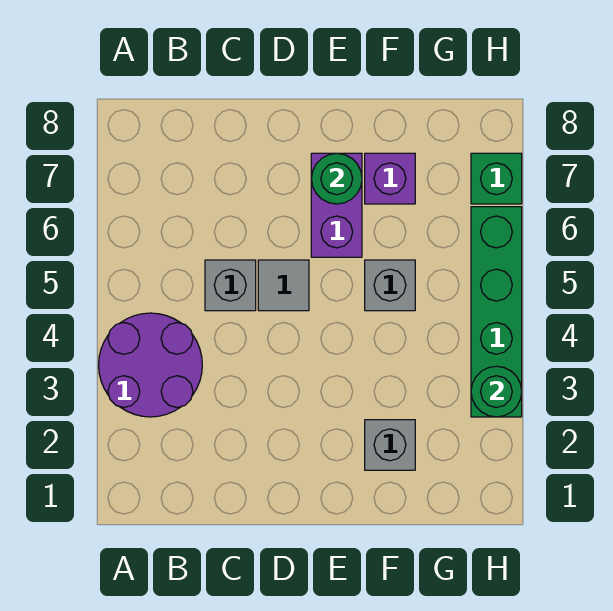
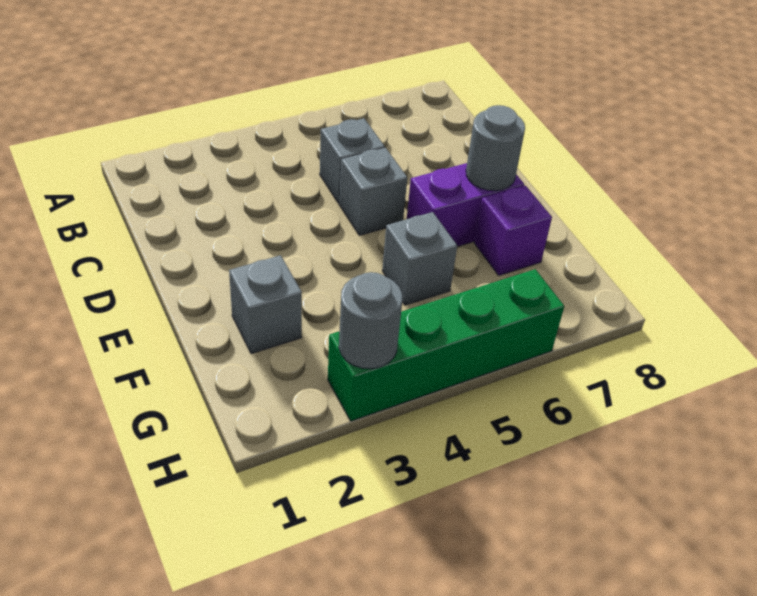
purple 2x2 round brick [99,313,202,417] -> none
grey 1x1 tile [258,260,309,311] -> grey 1x1 brick [339,148,407,235]
green 1x1 round brick [311,153,362,204] -> grey 1x1 round brick [466,105,525,191]
green 1x1 round brick [471,366,522,417] -> grey 1x1 round brick [339,272,402,369]
green 1x1 brick [471,153,522,204] -> none

